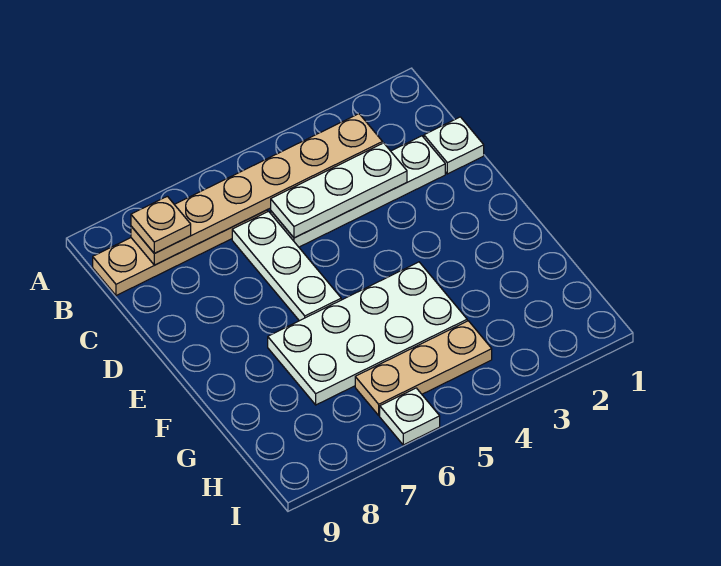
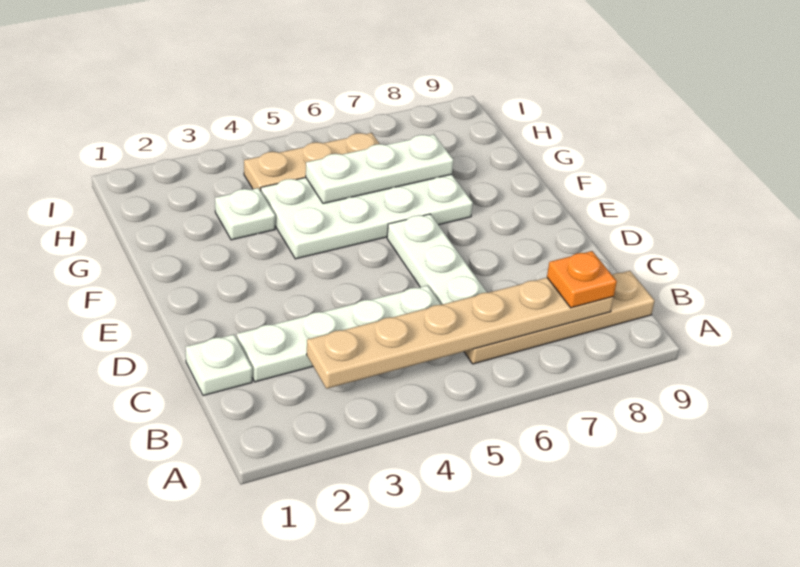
tan 1x1 plate [131,196,191,253] -> orange 1x1 plate [547,251,617,308]
white 1x3 plate [271,143,407,238] -> white 1x3 plate moved to [306,135,453,204]
white 1x1 plate [380,388,440,445] -> white 1x1 plate moved to [215,188,275,240]

